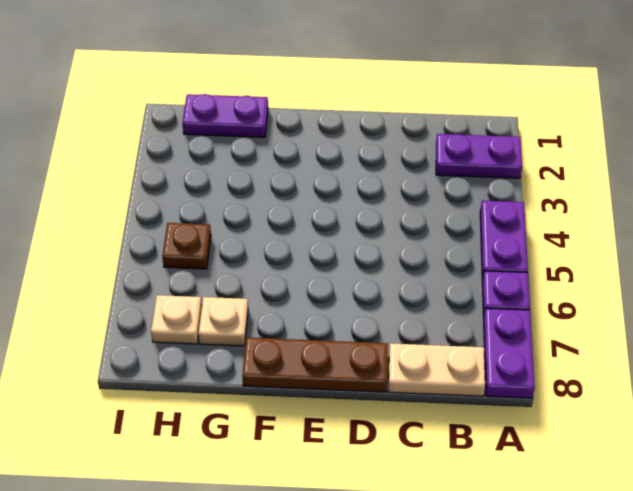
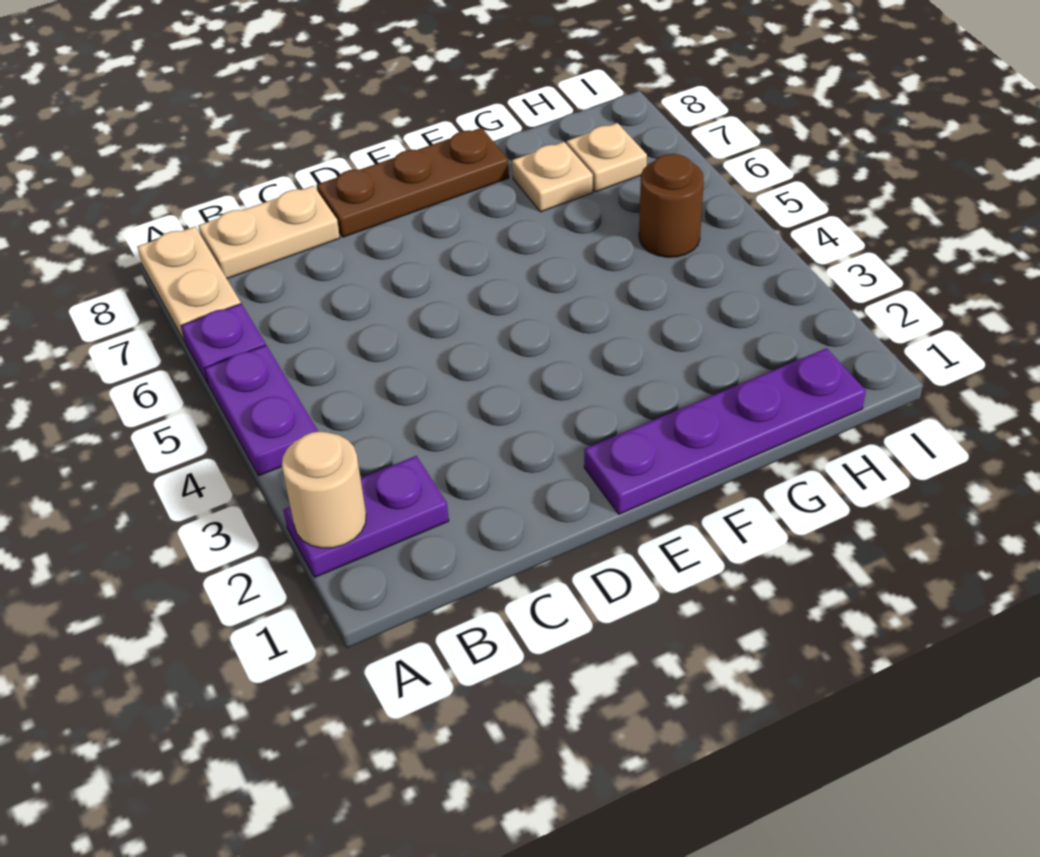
none -> tan 1x1 round brick [282,432,366,548]
purple 1x2 plate [484,308,535,398] -> tan 1x2 plate [137,227,241,342]
purple 1x2 plate [182,94,268,137] -> purple 1x4 plate [584,348,866,514]
brown 1x1 plate [162,223,211,269] -> brown 1x1 round brick [639,154,704,257]

